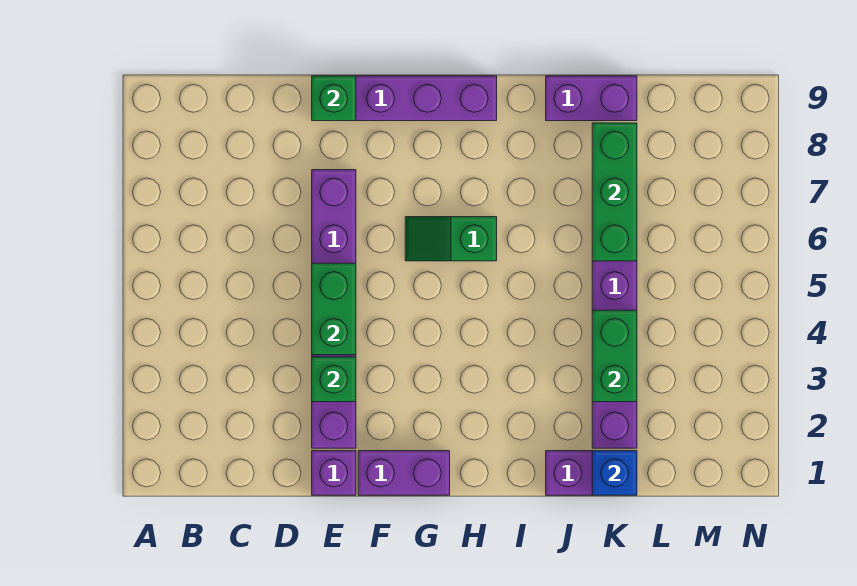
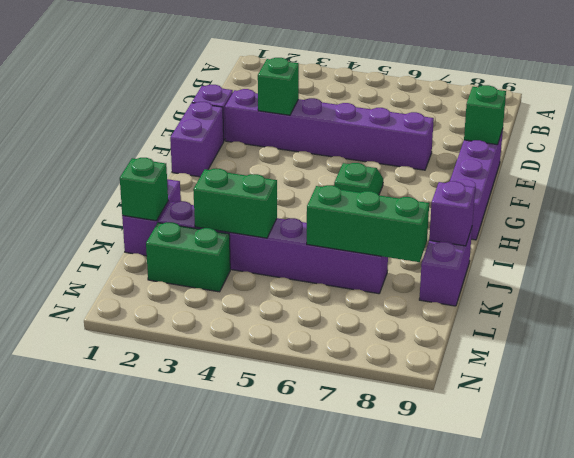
green 1x2 brick [312,263,356,355] -> green 1x2 brick moved to [146,222,230,292]
none -> purple 1x1 brick [429,181,475,246]
blue 1x1 brick [592,451,637,495] -> green 1x1 brick [120,158,168,221]

